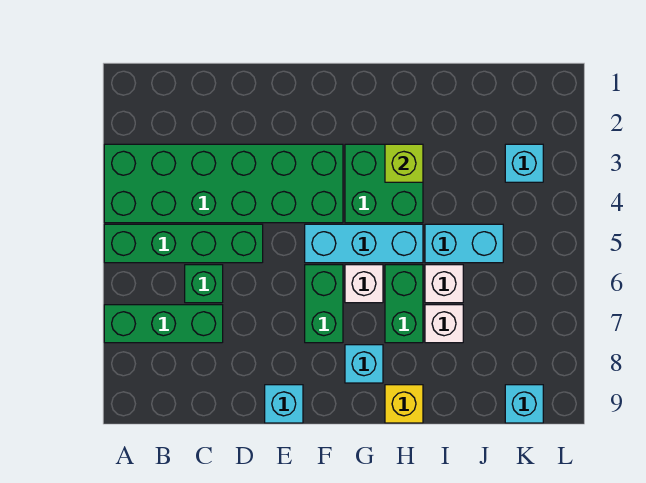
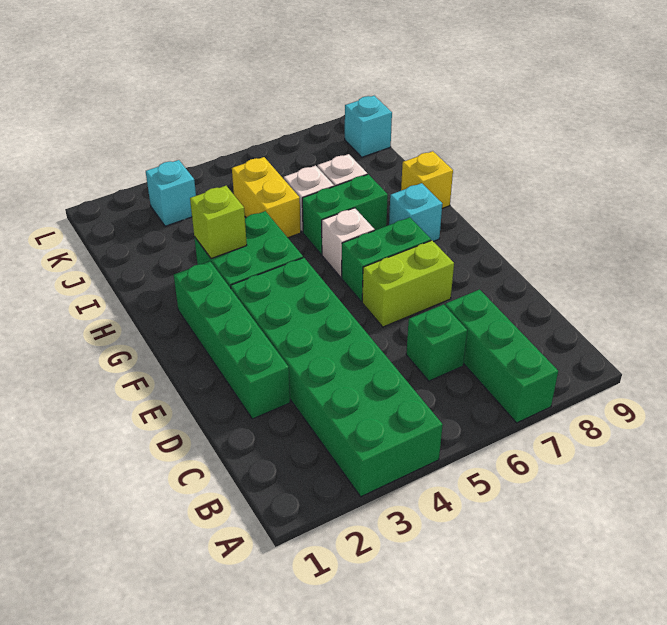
green 1x4 brick [104,224,263,263] -> green 1x4 brick moved to [174,261,290,419]
none -> lime 1x2 brick [362,240,454,327]
cyan 1x1 brick [265,385,303,423] -> none
cyan 1x3 brick [305,224,423,263] -> none
cyan 1x2 brick [425,224,503,263] -> yellow 1x2 brick [232,157,301,238]

